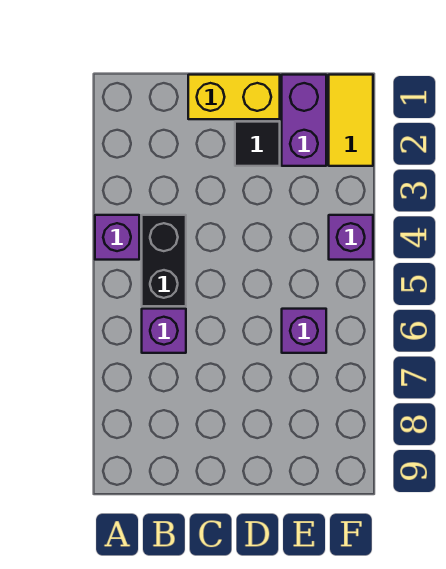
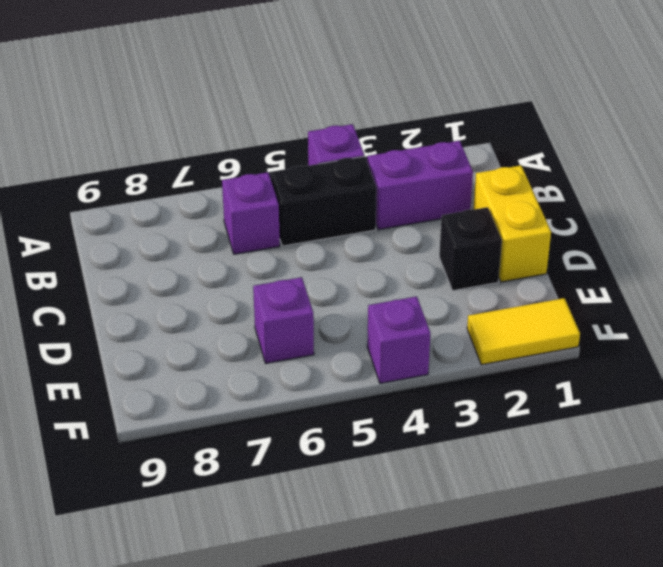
black 1x1 tile [235,122,280,166] -> black 1x1 brick [439,207,502,291]
purple 1x2 brick [282,75,326,166] -> purple 1x2 brick moved to [367,141,473,230]

